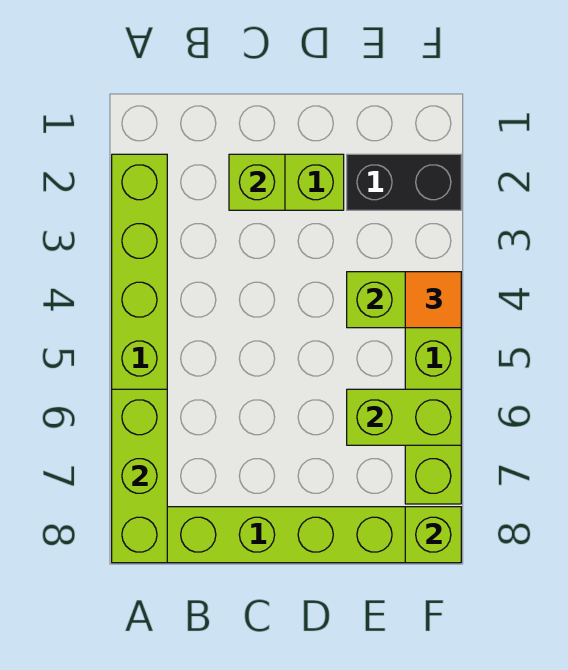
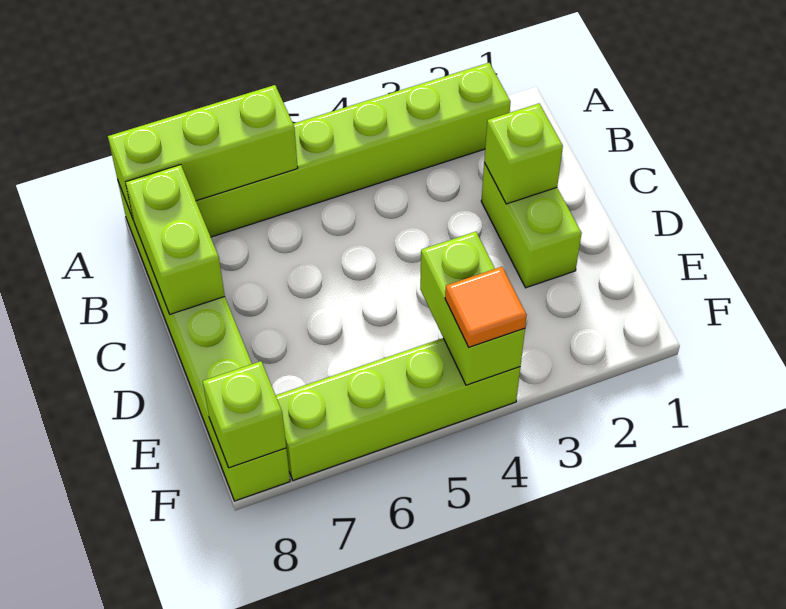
black 1x2 brick [347,154,461,210] -> none
lime 1x2 brick [347,389,461,445] -> lime 1x2 brick moved to [126,165,225,314]

